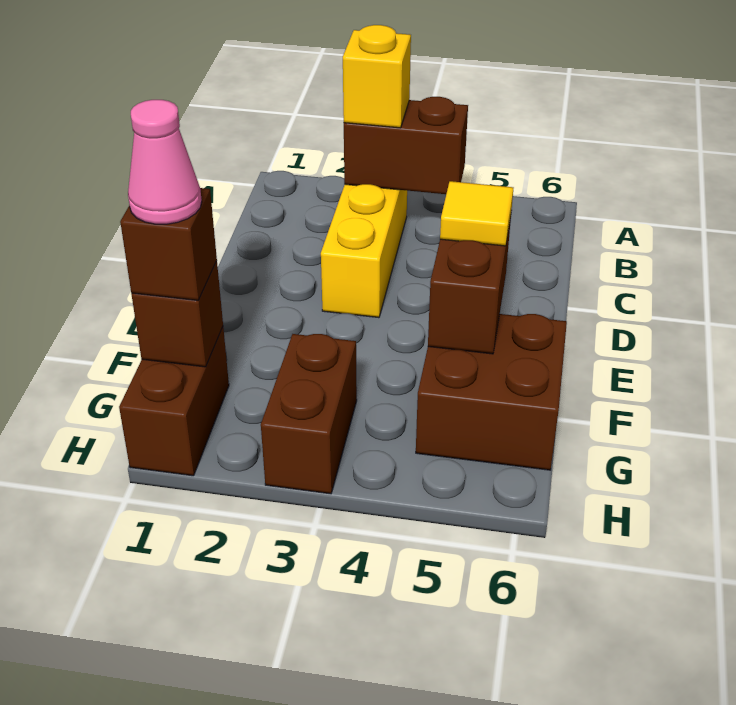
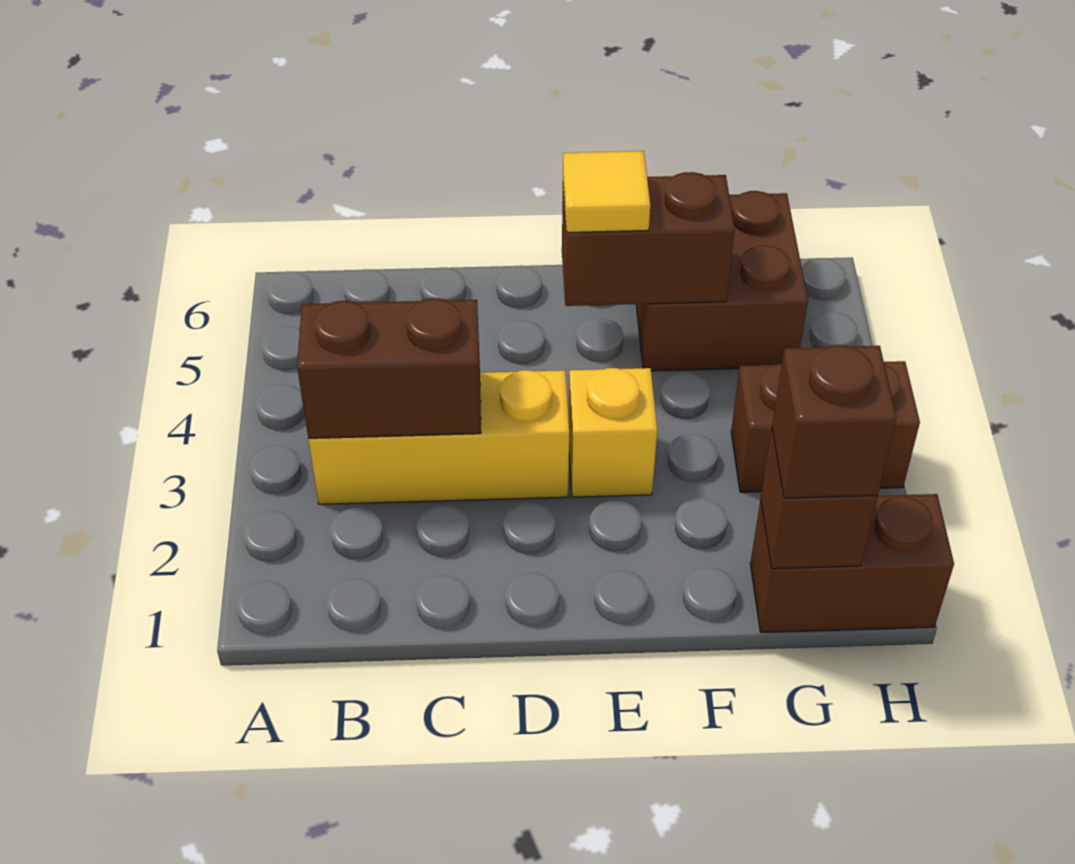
brown 1x2 brick [344,97,468,194] -> brown 1x2 brick turned to [297,298,481,438]
yellow 1x1 brick [343,25,411,128] -> yellow 1x1 brick moved to [569,368,657,497]
pink 1x1 cone [128,100,202,224] -> none

